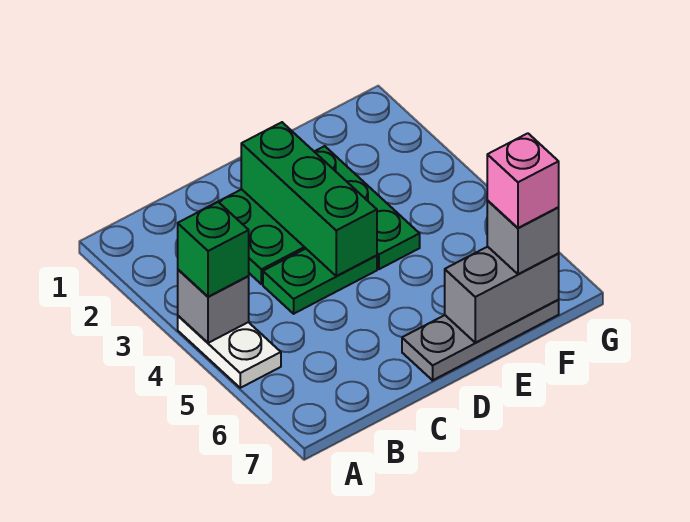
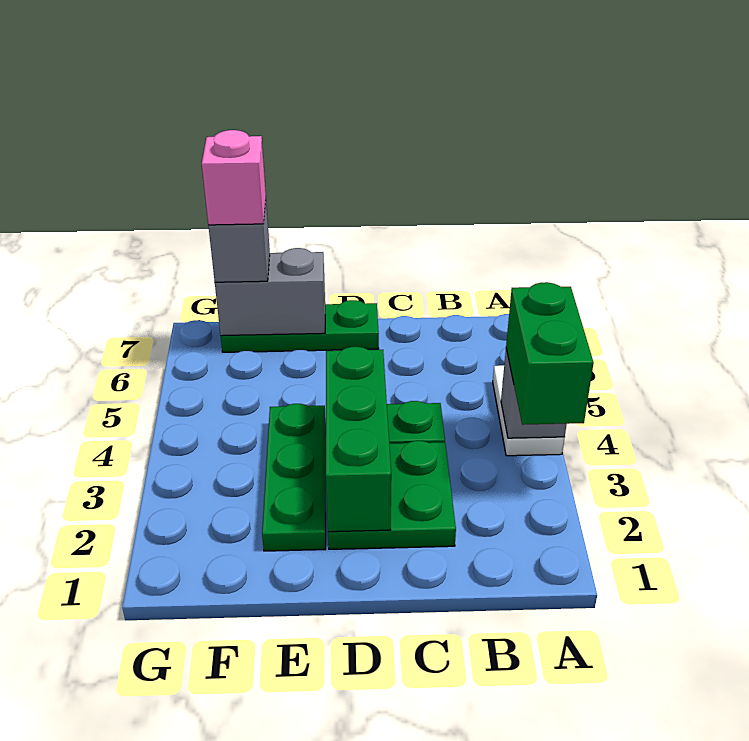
green 1x1 brick [178,202,249,297] -> green 1x2 brick [506,282,594,425]
grey 1x3 plate [402,300,559,380] -> green 1x3 plate [221,300,379,352]

